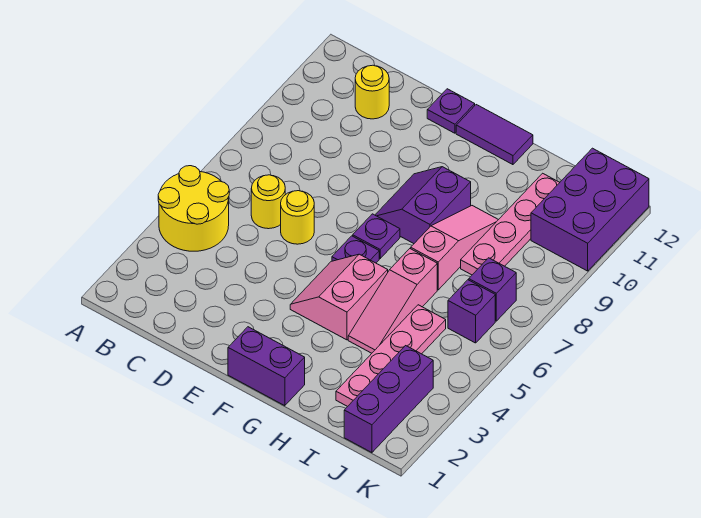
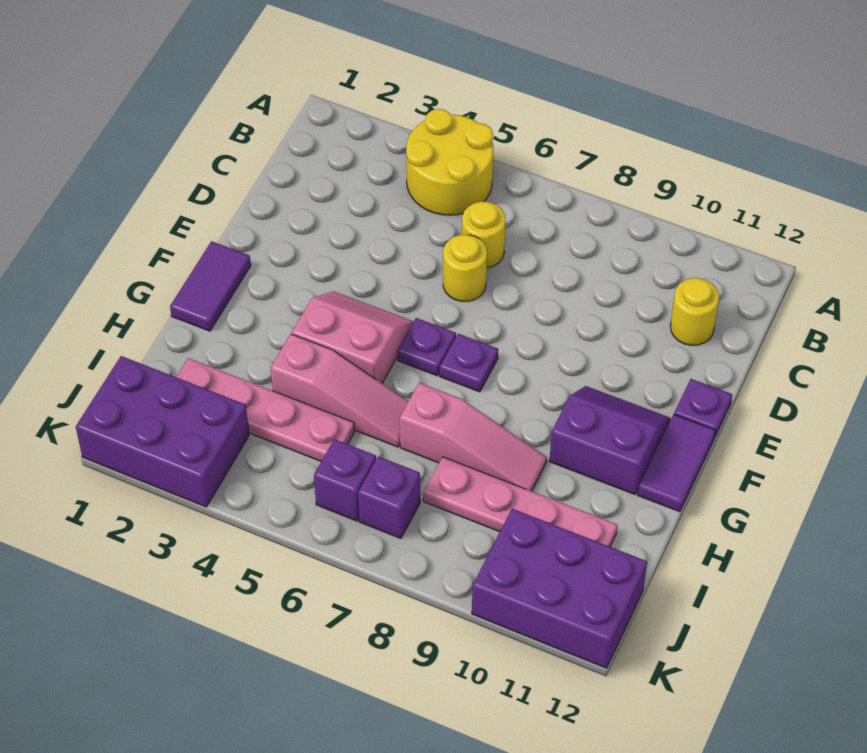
purple 1x2 brick [228,327,305,406] -> purple 1x2 tile [170,241,251,331]
purple 2x2 slope [375,167,471,244] -> purple 2x2 slope moved to [549,386,671,494]
pink 1x3 slope [348,249,437,353] -> pink 1x3 slope turned to [270,334,408,447]
purple 1x3 brick [344,346,433,453] -> purple 2x3 brick [76,356,249,507]

